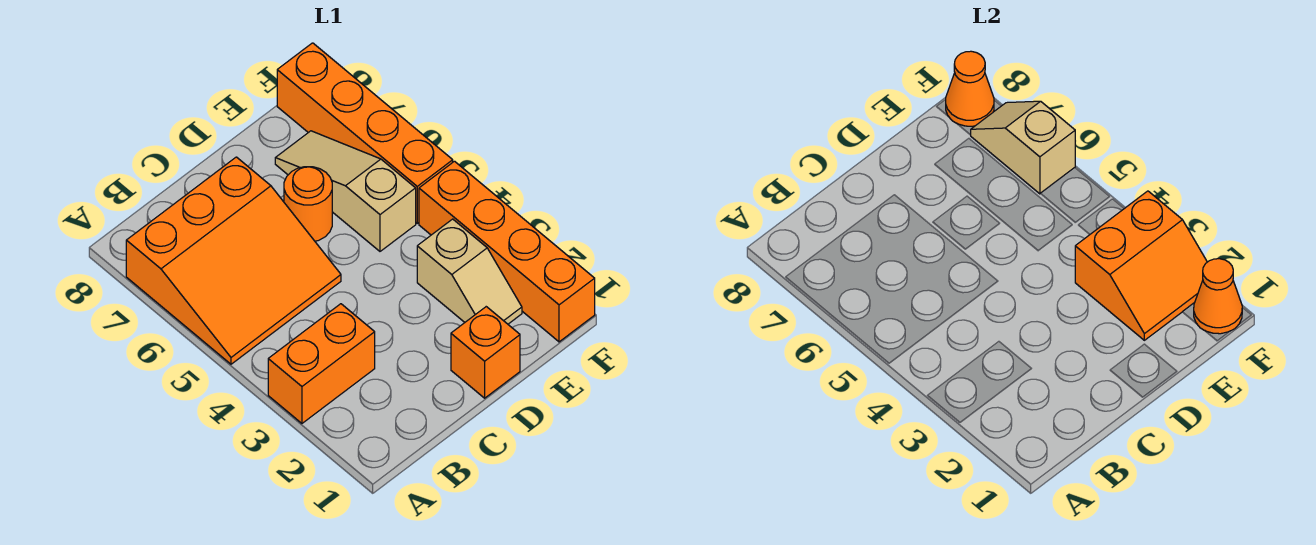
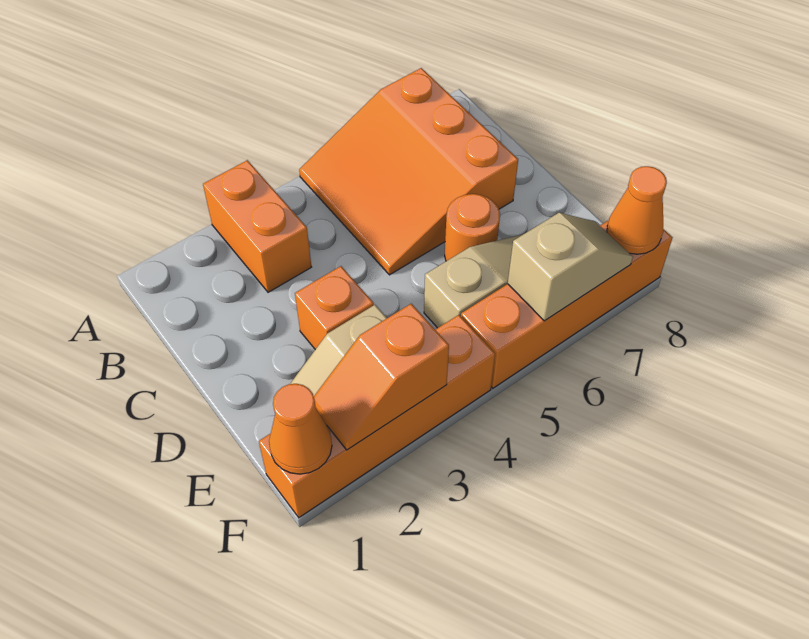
orange 1x1 brick [451,307,520,398] -> orange 1x1 brick moved to [295,266,374,349]
orange 2x2 slope [1075,191,1207,340] -> orange 1x2 slope [314,304,449,450]

